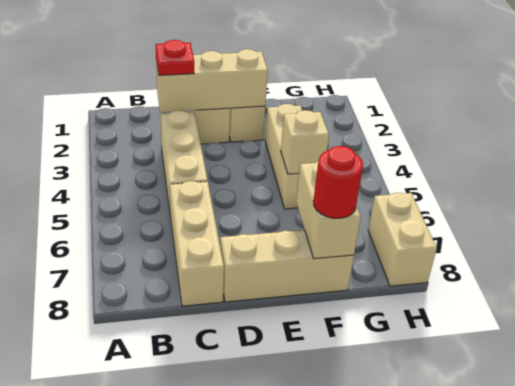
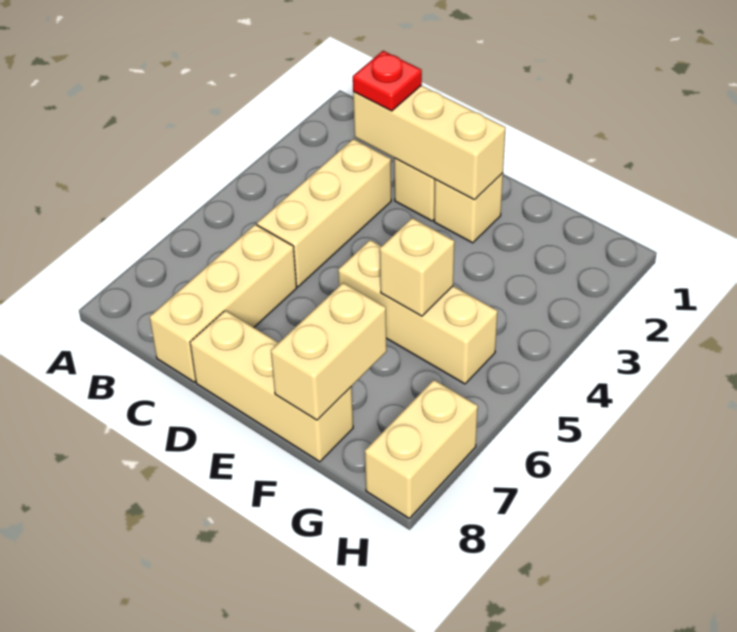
tan 1x3 brick [265,104,302,209] -> tan 1x3 brick turned to [338,240,498,384]
red 1x1 round brick [313,146,363,218] -> none

